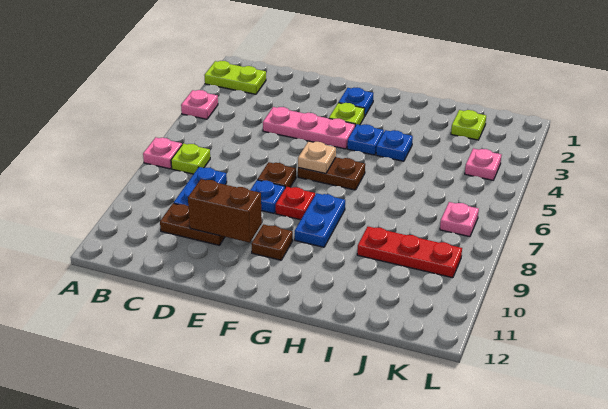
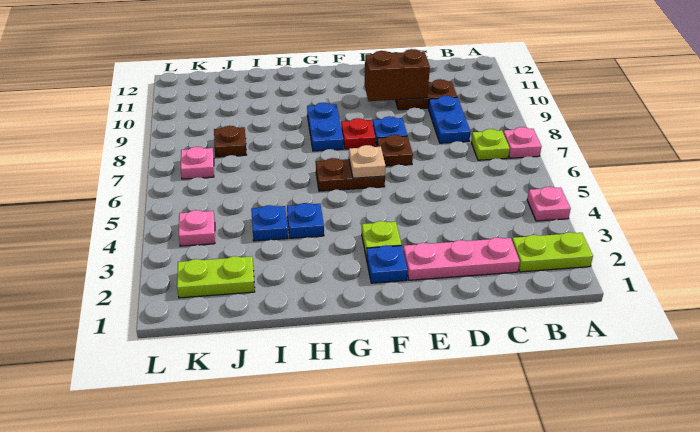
pink 1x3 plate [263,107,355,149] -> pink 1x3 plate moved to [403,237,520,280]
brown 1x1 plate [251,224,293,260] -> brown 1x1 plate moved to [214,126,246,157]
blue 1x1 plate [347,124,384,155] -> blue 1x1 plate moved to [251,205,288,241]
red 1x3 plate [357,227,462,278] -> none
lime 1x1 plate [451,110,486,140] -> lime 1x2 plate [177,256,255,298]

